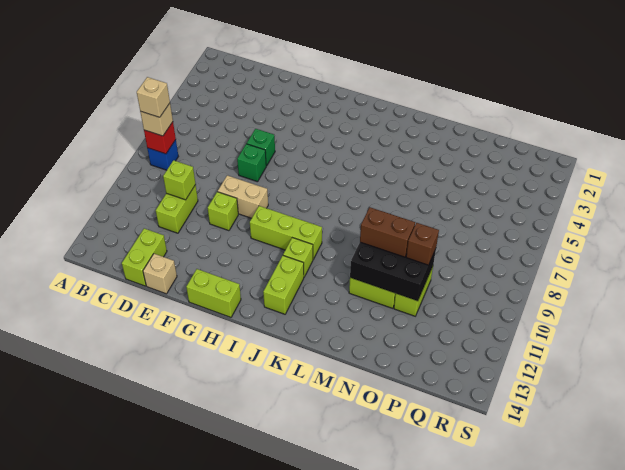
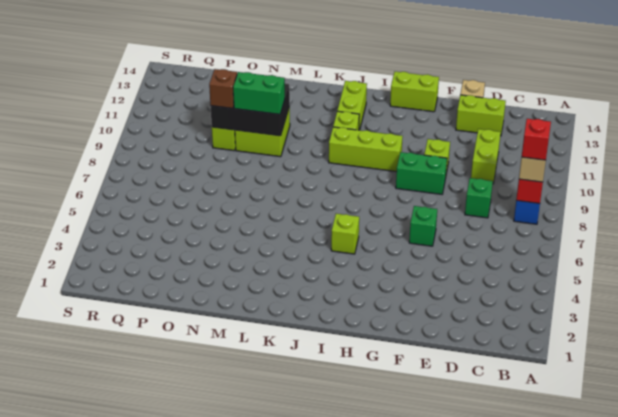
tan 1x1 brick [137,77,170,117] -> red 1x1 brick [522,119,551,160]
lime 1x1 brick [163,160,196,200] -> lime 1x1 brick moved to [331,214,359,254]
lime 1x2 brick [122,228,167,286] -> lime 1x2 brick turned to [456,95,506,136]
green 1x1 brick [237,144,266,182] -> green 1x1 brick moved to [465,178,493,218]
tan 1x2 brick [218,175,268,218] -> green 1x2 brick [396,152,447,194]
brown 1x2 brick [360,207,415,257] -> green 1x2 brick [233,72,285,114]

